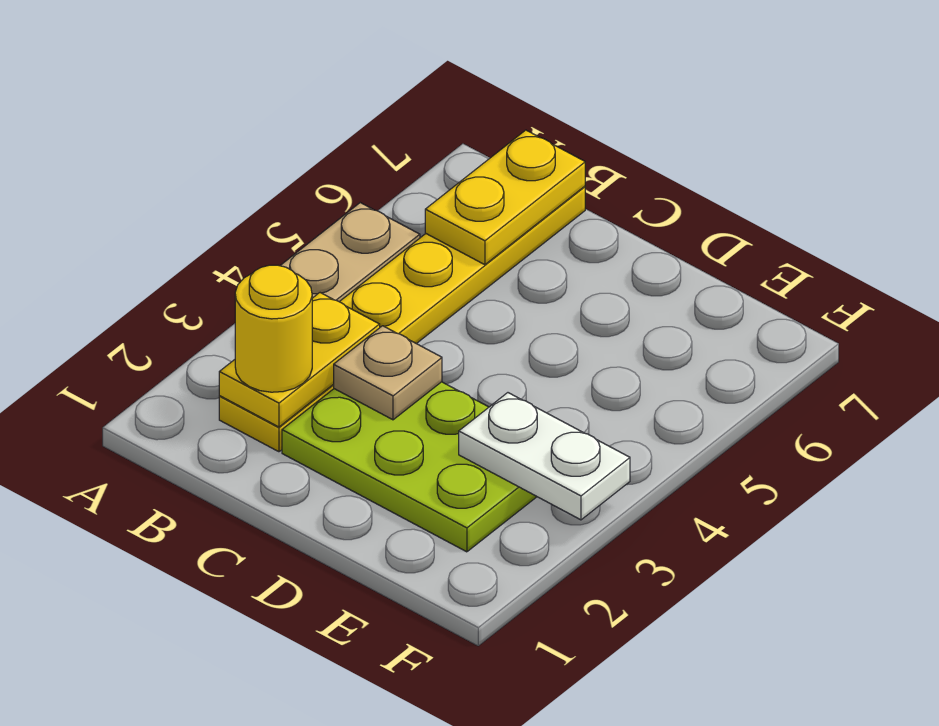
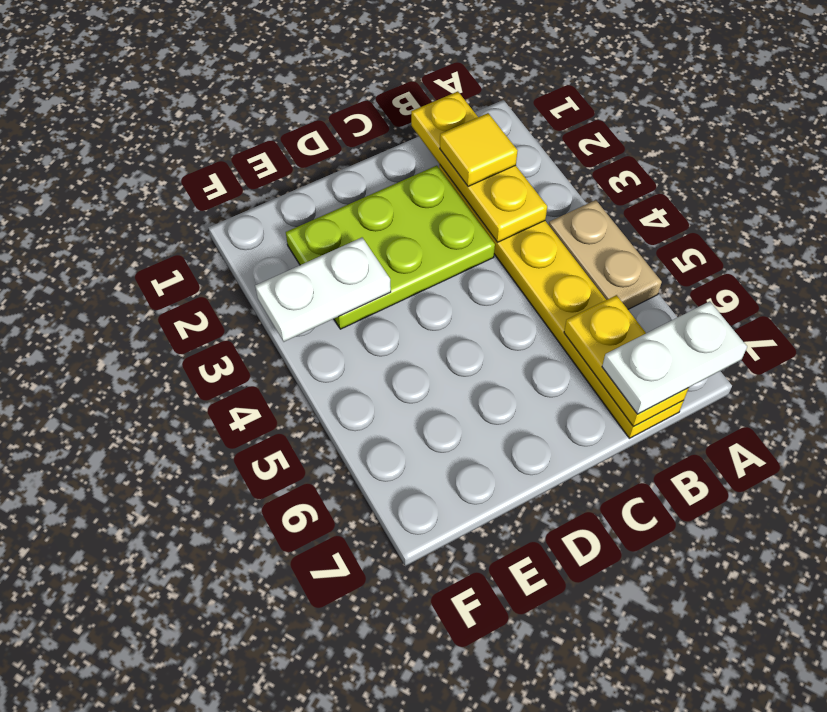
none -> white 1x2 plate [602,301,747,414]
yellow 1x2 plate [219,293,380,427] -> yellow 1x3 plate [411,91,547,242]
yellow 1x1 round brick [235,265,312,392] -> yellow 1x1 tile [440,113,518,187]
tan 1x1 plate [334,326,442,420] -> none

